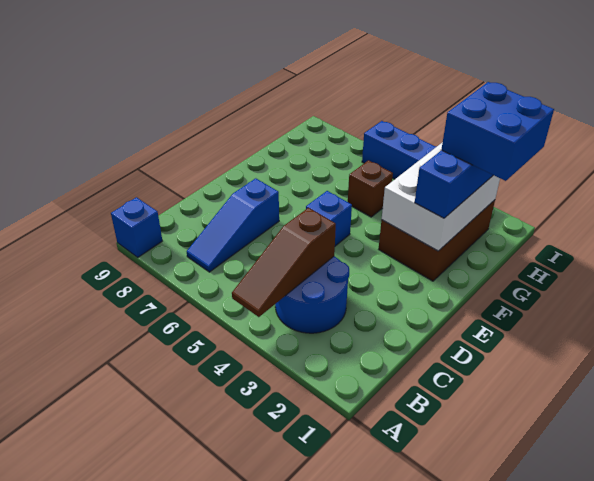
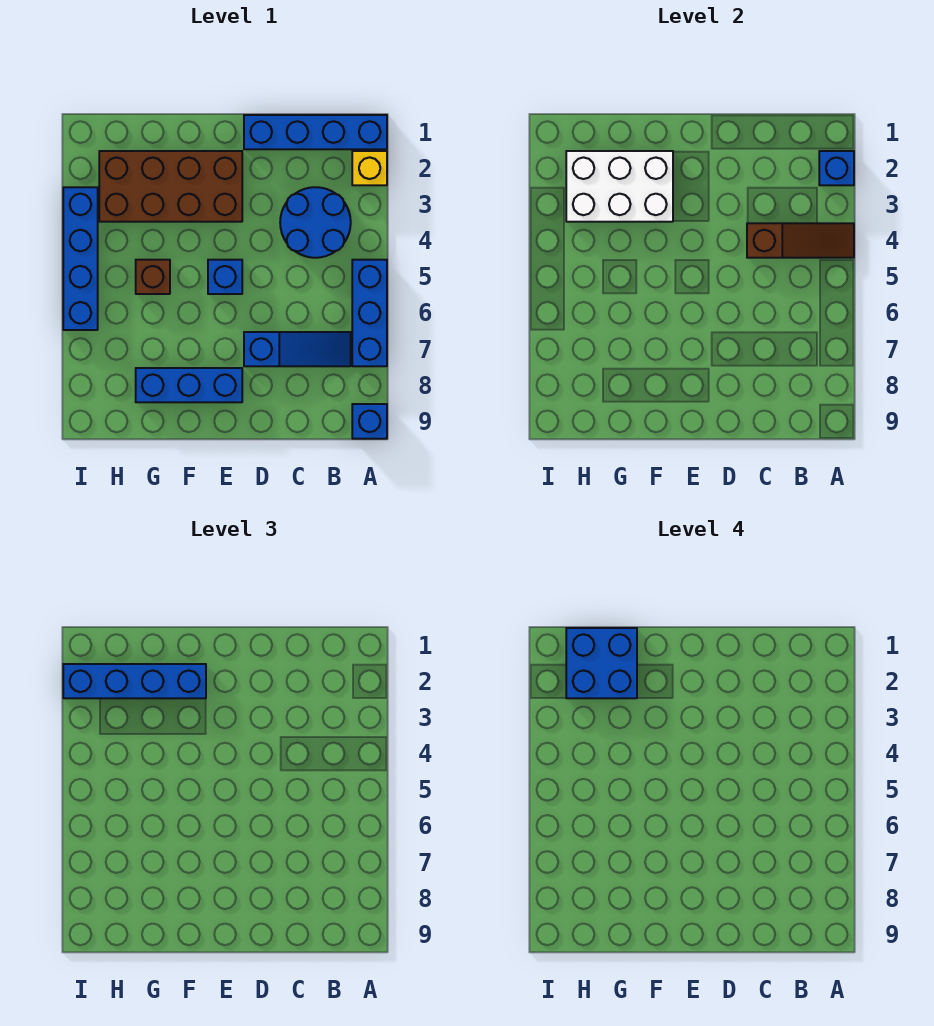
none -> blue 1x4 brick [244,115,387,149]
none -> yellow 1x1 brick [352,151,387,185]
none -> blue 1x1 brick [819,151,854,185]
none -> blue 1x3 brick [352,260,387,366]
none -> blue 1x3 brick [136,368,242,402]
brown 2x3 brick [379,200,495,281] -> brown 2x4 brick [99,151,242,222]

